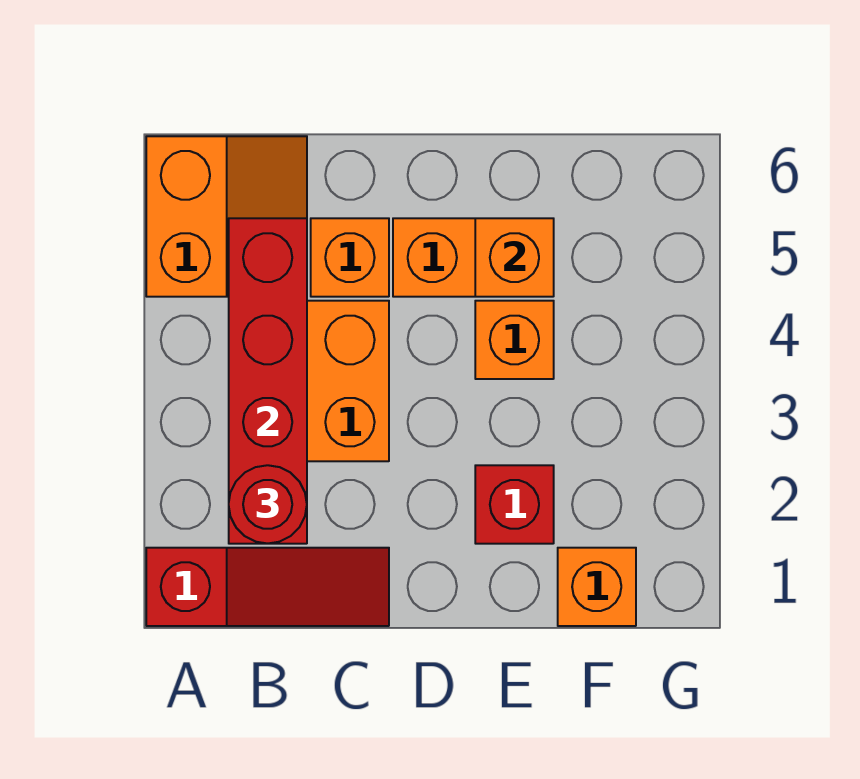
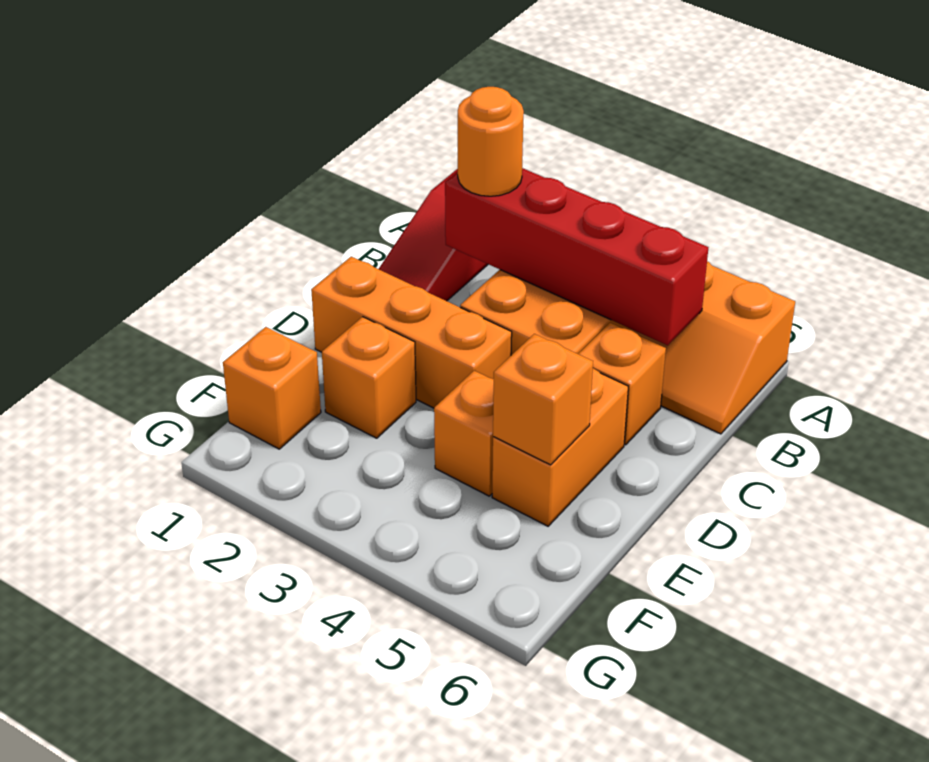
red 1x1 round brick [229,465,307,544] -> orange 1x1 round brick [458,87,524,196]
none -> orange 1x3 brick [311,257,512,408]
red 1x1 brick [475,465,554,544] -> orange 1x1 brick [322,317,416,438]

